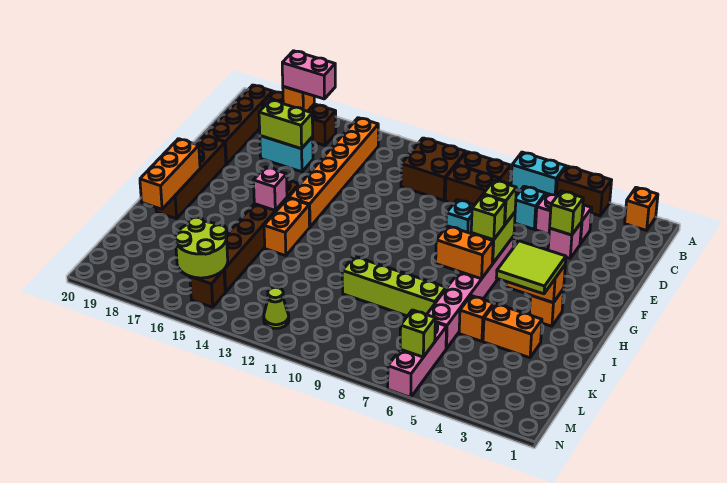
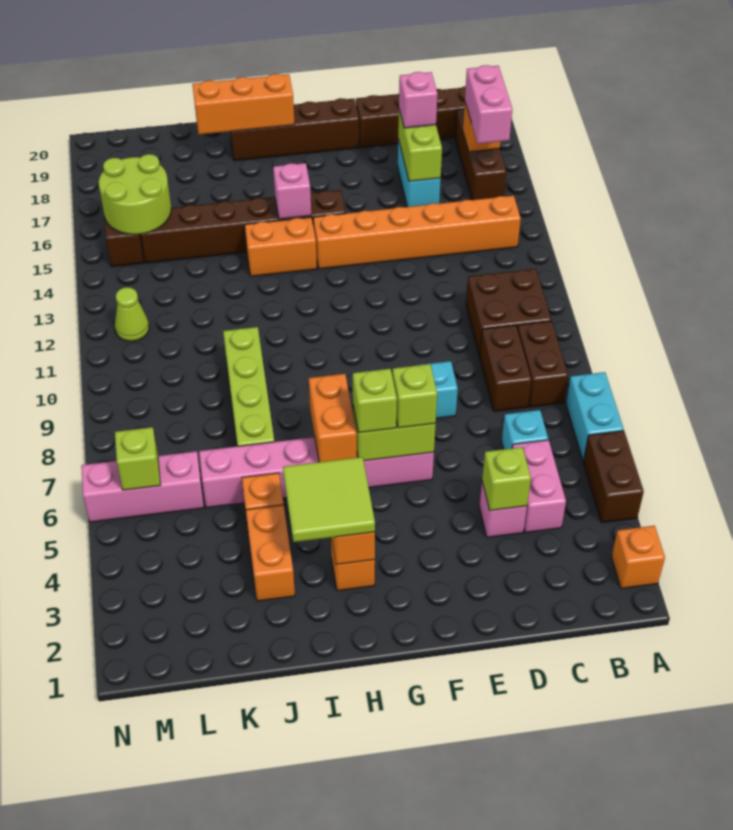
none -> pink 1x1 brick [399,72,437,128]

